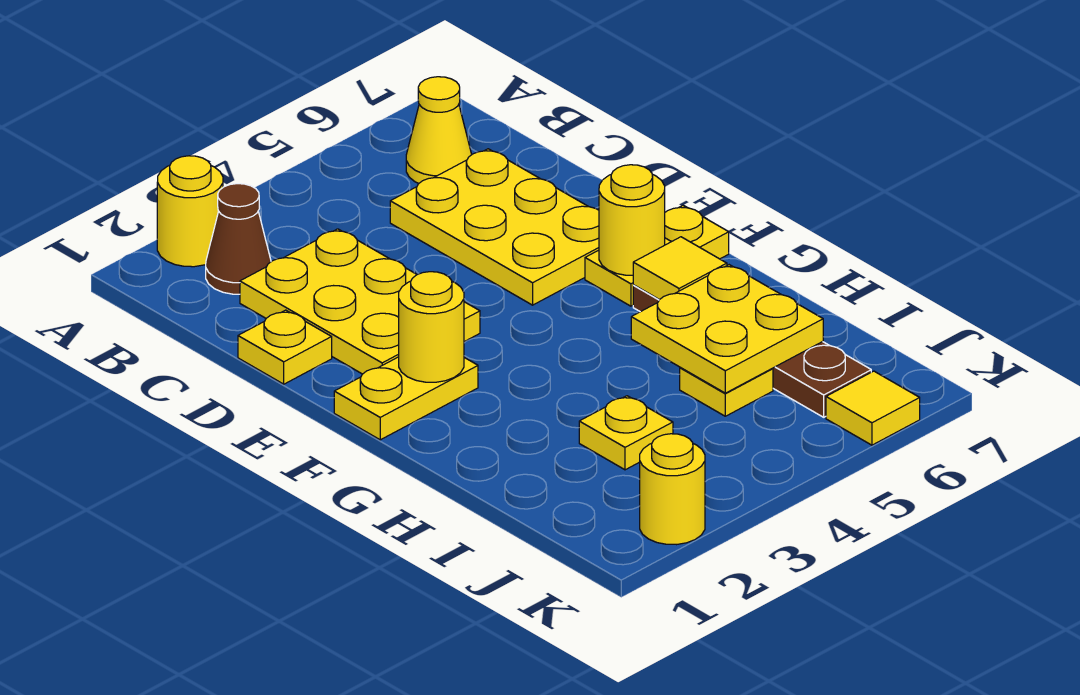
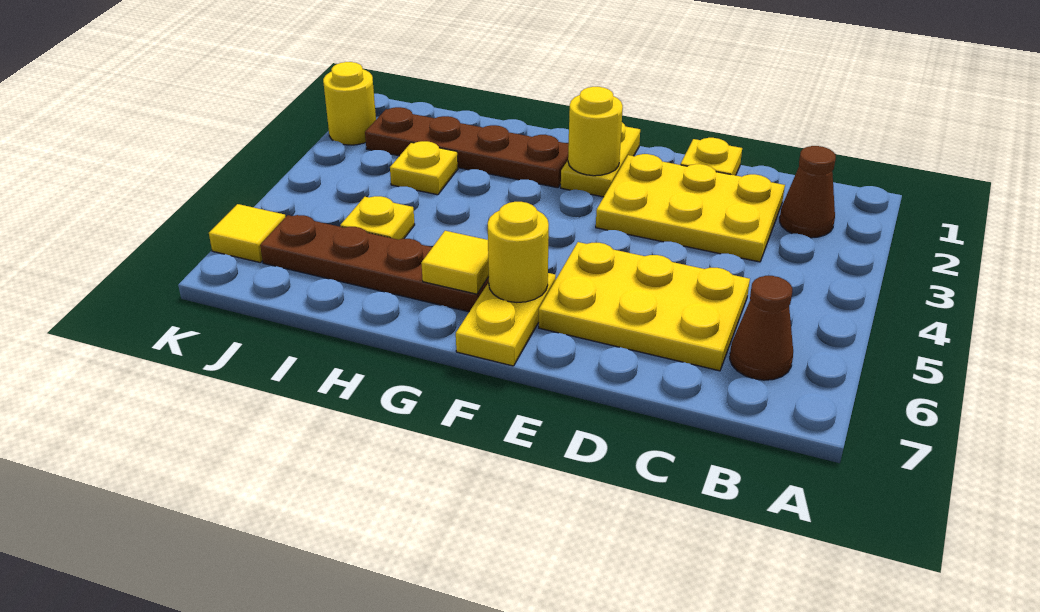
yellow 1x1 round brick [157,156,223,267] -> none
yellow 1x1 cone [406,77,472,183] -> brown 1x1 cone [730,275,793,380]
none -> brown 1x4 plate [365,107,569,188]
yellow 2x2 plate [631,265,823,393] -> none

